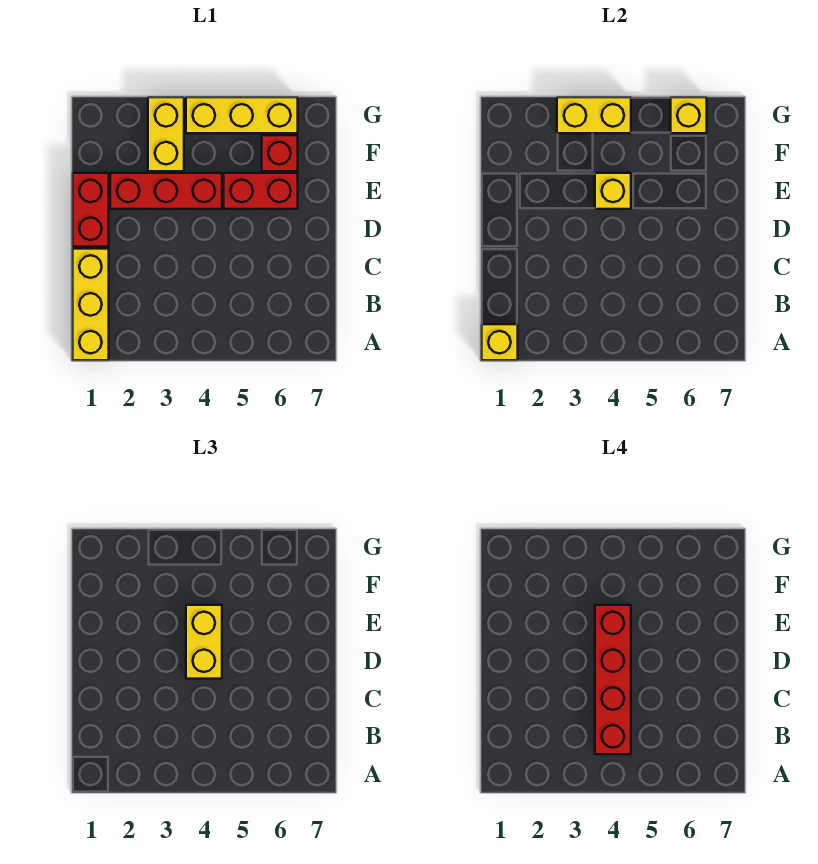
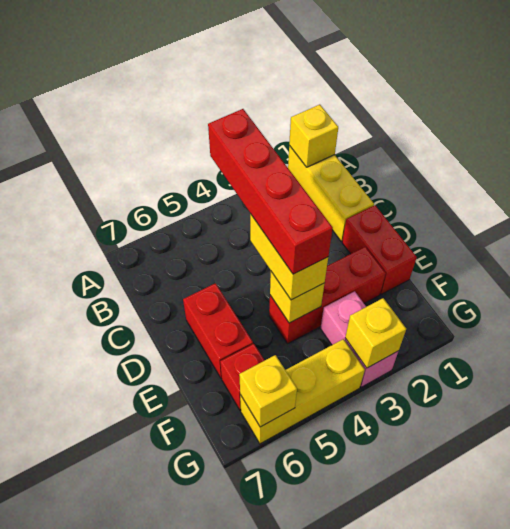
red 1x2 brick [224,173,298,209] -> red 1x2 brick turned to [183,283,253,379]
yellow 1x2 brick [148,97,184,171] -> pink 1x2 brick [320,291,398,387]
yellow 1x2 brick [557,97,631,133] -> yellow 1x1 brick [345,298,406,368]

